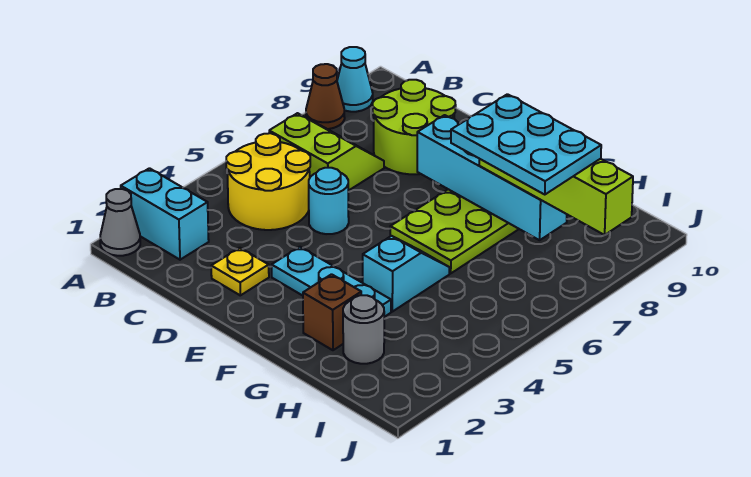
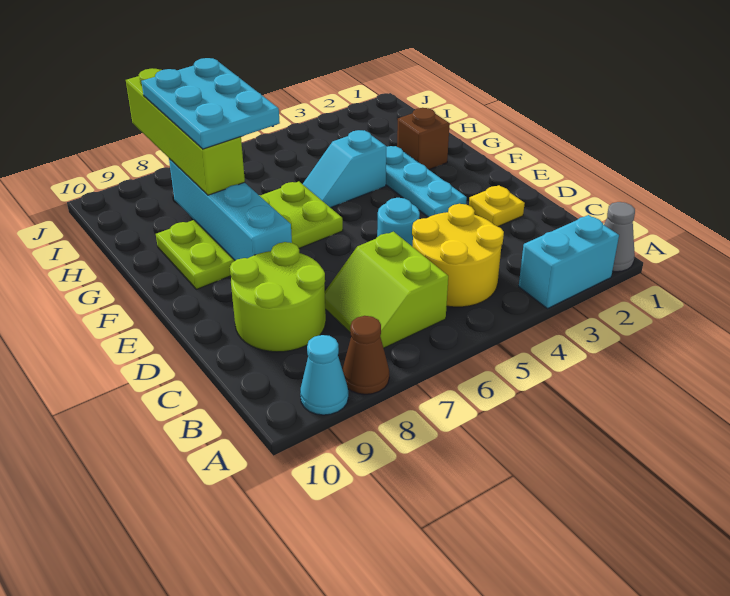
cyan 1x2 brick [121,168,209,260] -> cyan 1x2 brick turned to [519,215,619,309]
grey 1x1 round brick [343,295,384,364] -> none

